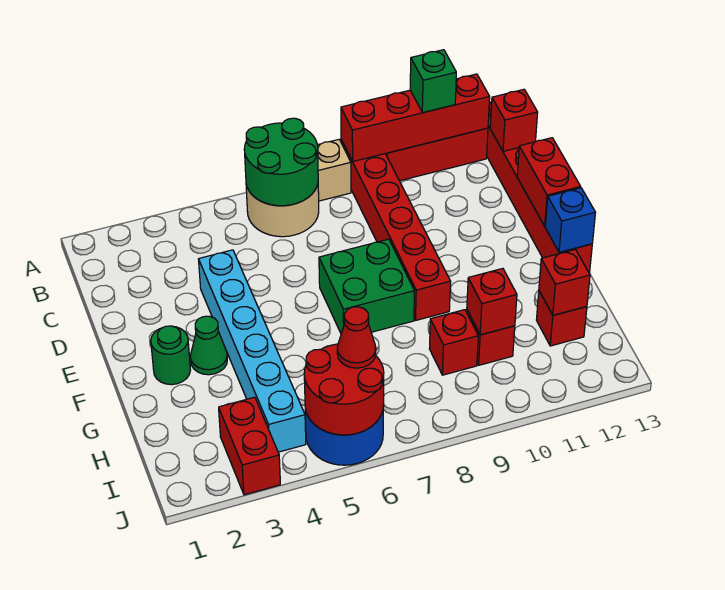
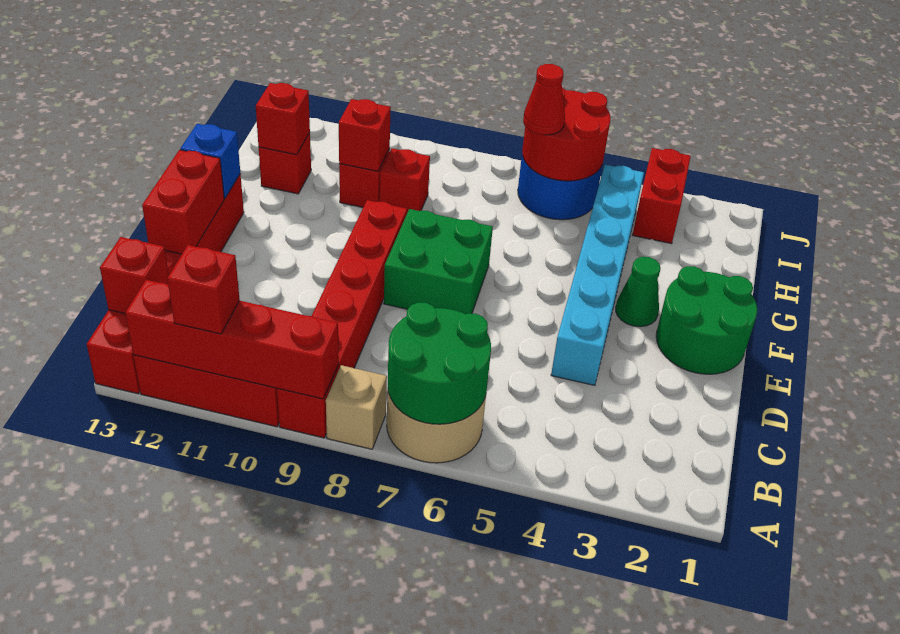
green 1x1 brick [410,50,456,113] -> red 1x1 brick [167,245,240,334]
green 1x1 round brick [151,326,190,385] -> green 2x2 round brick [656,266,757,374]

